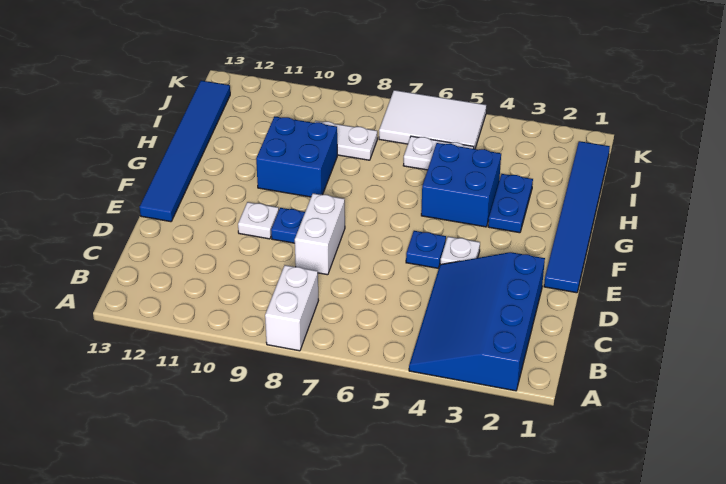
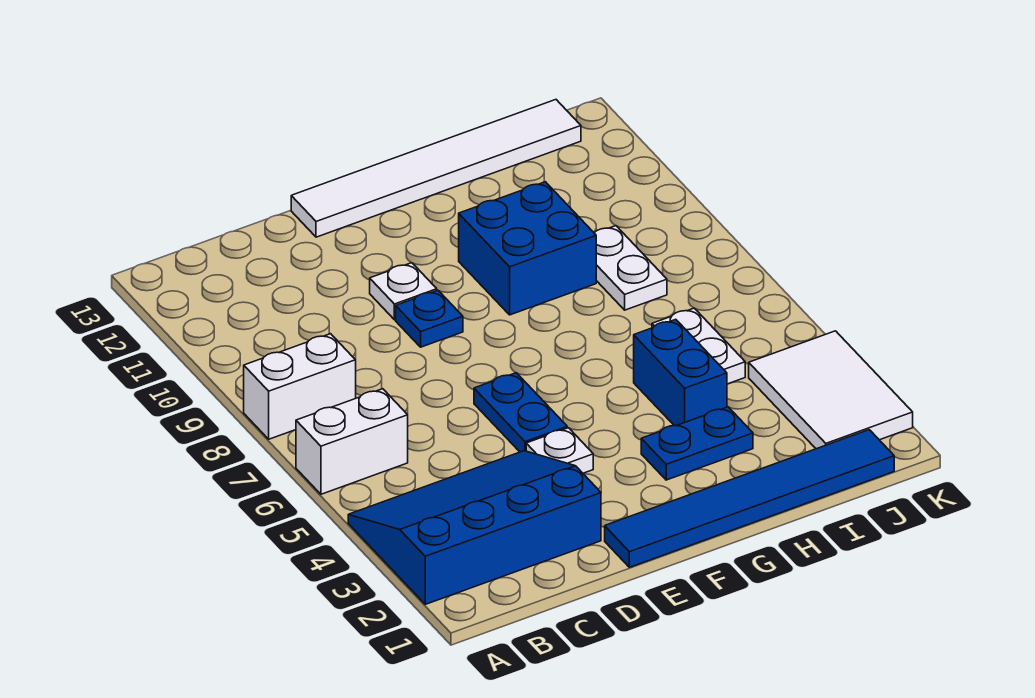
white 1x2 brick [295,193,345,275] -> white 1x2 brick moved to [296,389,408,494]
blue 1x1 plate [406,231,446,268] -> blue 1x2 plate [474,373,567,452]
blue 1x6 tile [140,81,230,222] -> white 1x6 tile [291,100,581,237]
blue 2x2 brick [421,143,501,227] -> blue 1x2 brick [634,319,727,426]
white 2x3 tile [379,90,486,149] -> white 2x3 tile moved to [749,331,913,449]

